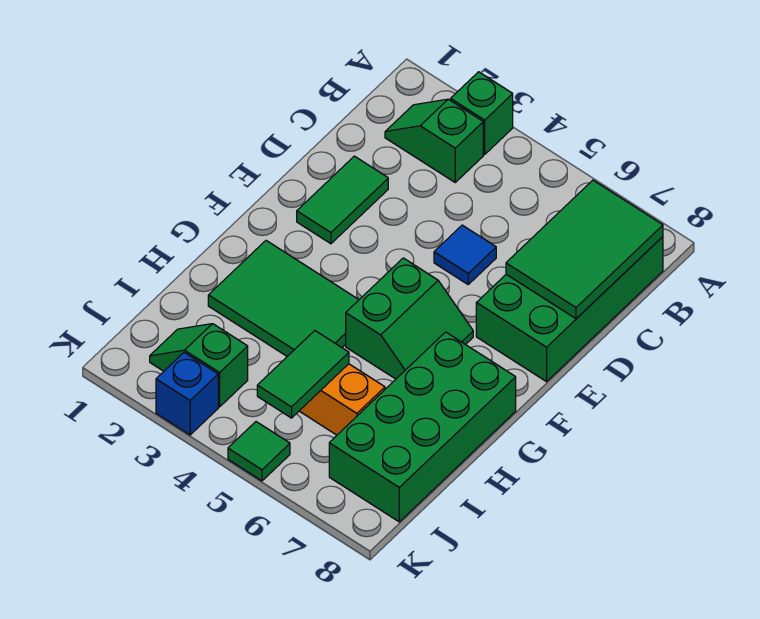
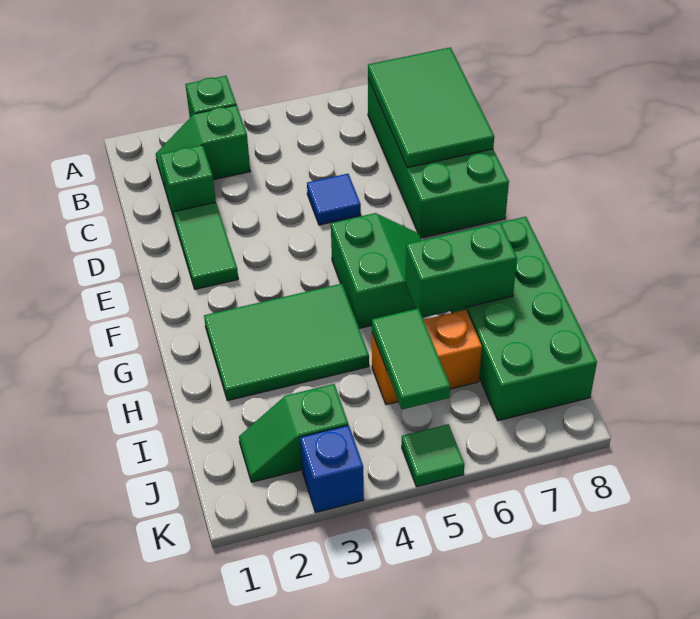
none -> green 1x1 brick [160,145,216,218]
none -> green 1x2 brick [405,222,517,318]

